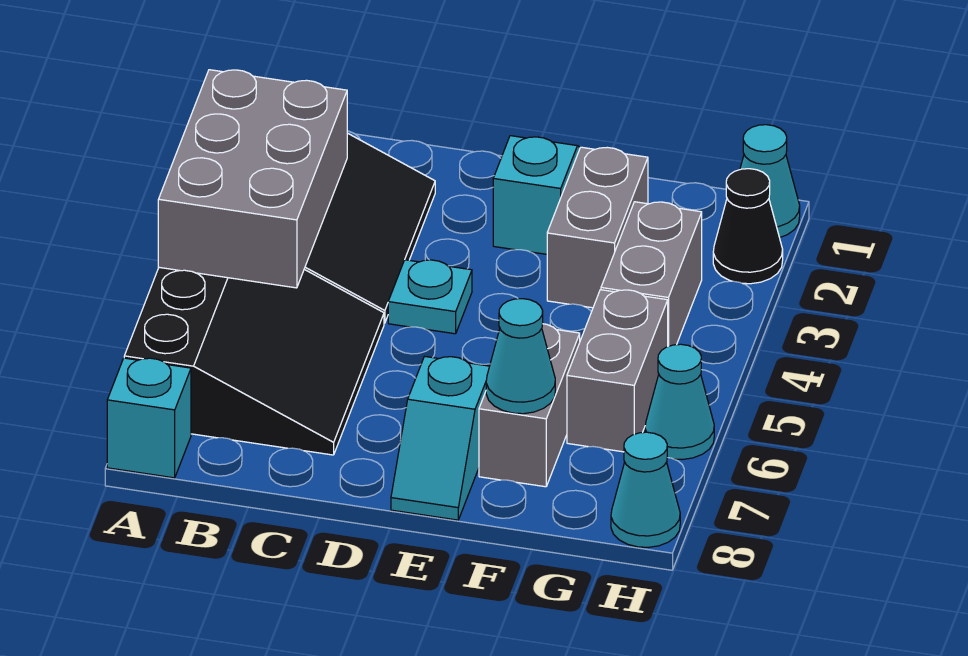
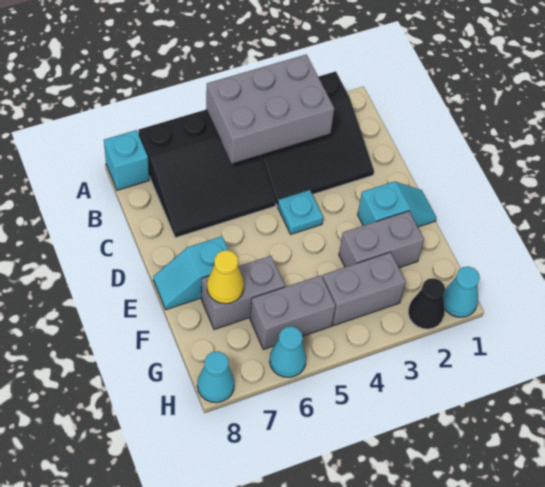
cyan 1x1 cone [486,299,555,414] -> yellow 1x1 cone [207,250,244,304]

